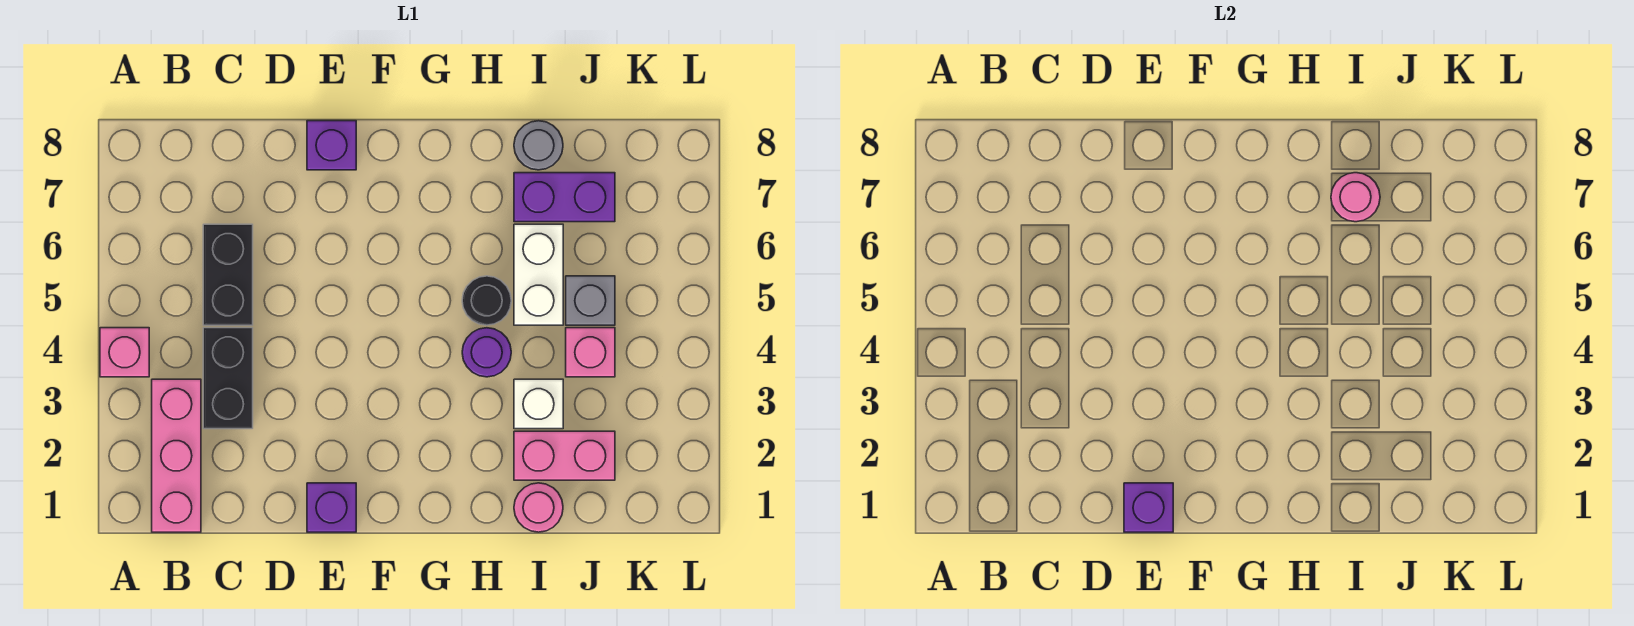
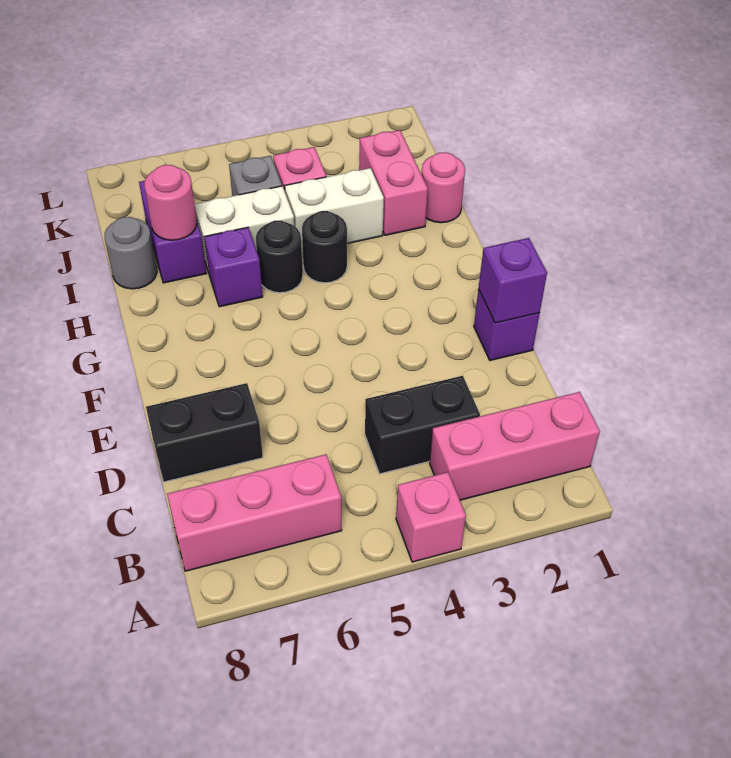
none -> pink 1x3 brick [167,454,342,571]
black 1x2 brick [203,224,253,325] -> black 1x2 brick moved to [146,383,263,482]
purple 1x1 brick [307,121,356,170] -> purple 1x1 brick moved to [204,227,263,307]
purple 1x1 round brick [462,328,511,377] -> black 1x1 round brick [302,211,347,283]
white 1x1 brick [514,379,563,429] -> white 1x2 brick [285,168,384,253]

